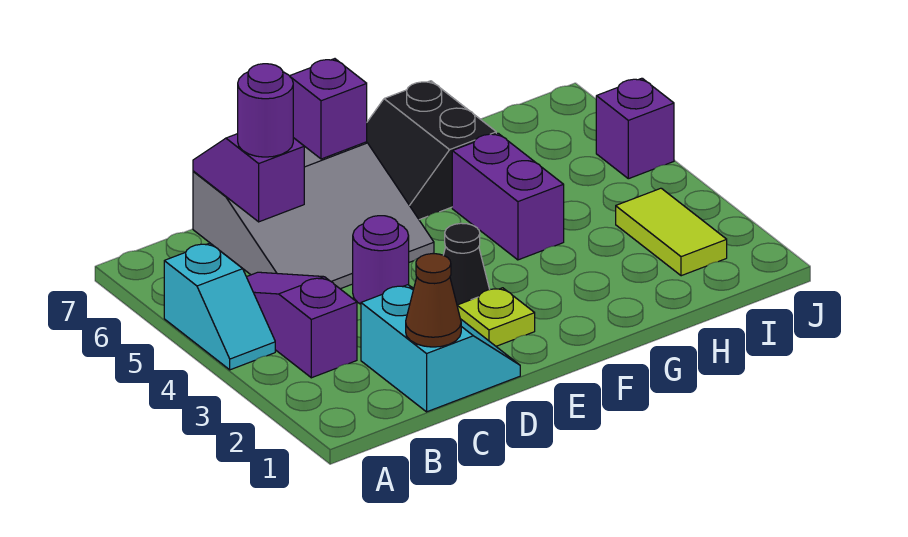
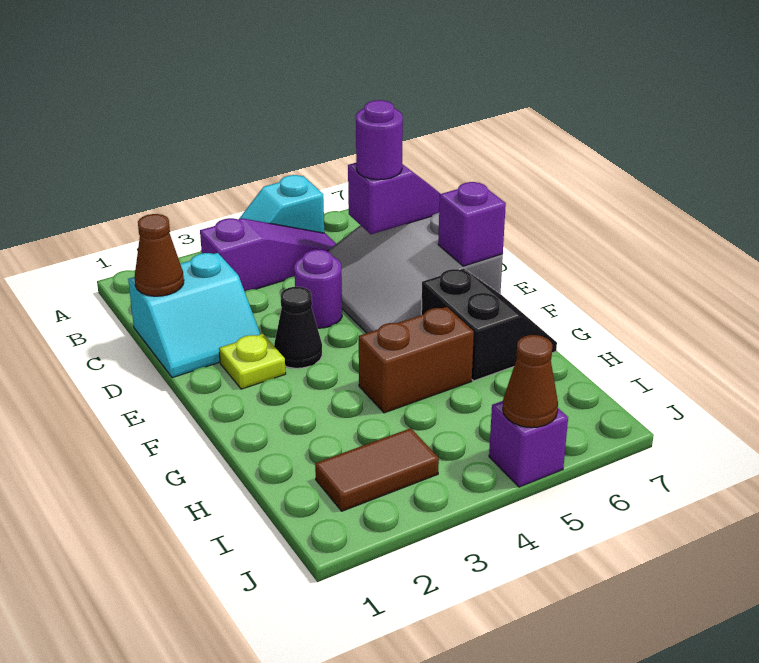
black 2x2 slope [367,81,496,220] -> black 2x2 slope turned to [421,268,557,381]
purple 1x2 brick [452,133,564,260] -> brown 1x2 brick [359,307,474,413]
lime 1x2 tile [616,188,727,276] -> brown 1x2 tile [315,428,439,511]
none -> brown 1x1 cone [503,335,558,427]

